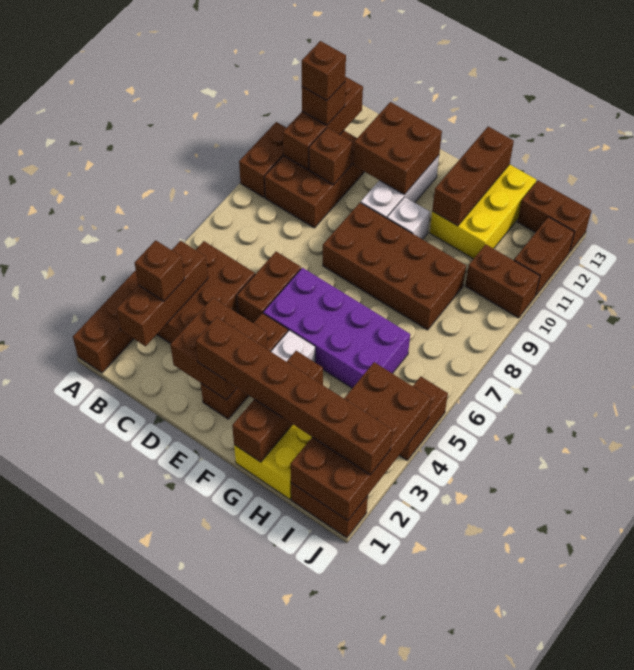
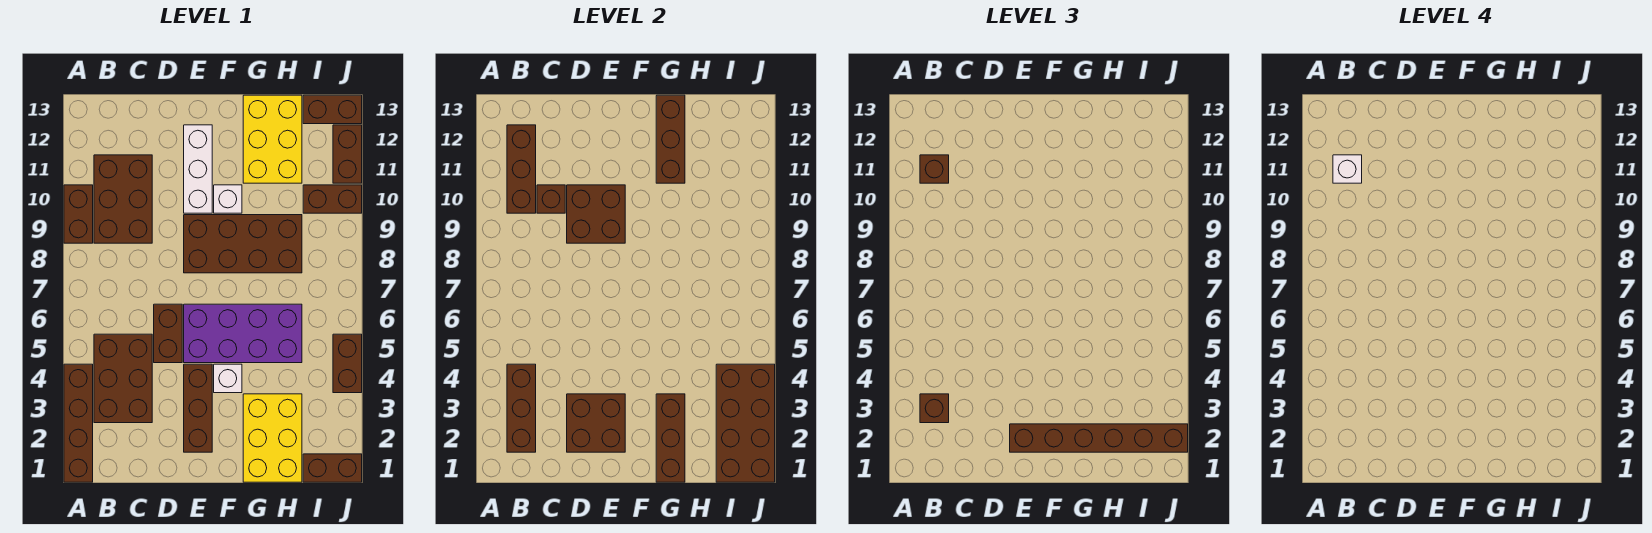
brown 1x1 brick [302,41,346,100] -> white 1x1 brick [1333,155,1362,183]
brown 2x2 brick [353,102,442,195] -> brown 2x2 brick moved to [567,185,625,243]

